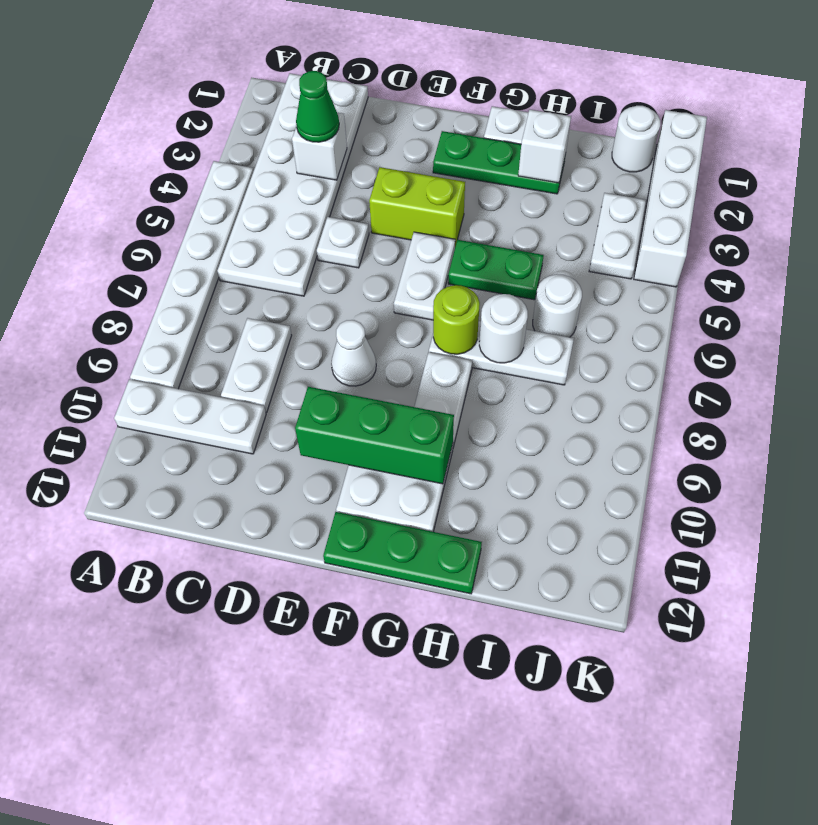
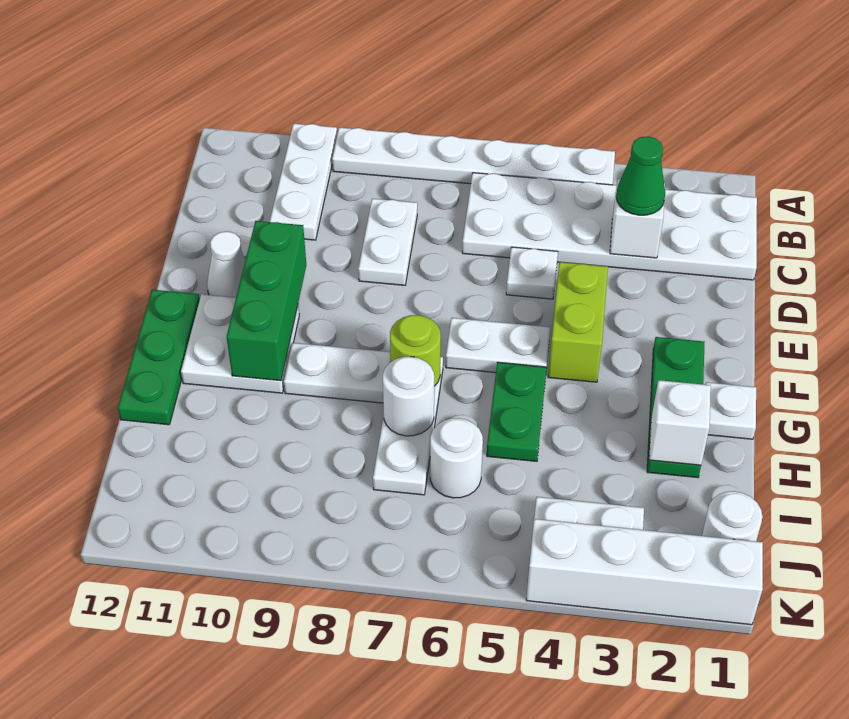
white 1x2 plate [221,318,292,413] -> white 1x2 plate turned to [358,199,417,285]
white 1x1 cone [331,320,376,386] -> white 1x1 cone moved to [207,232,246,297]

